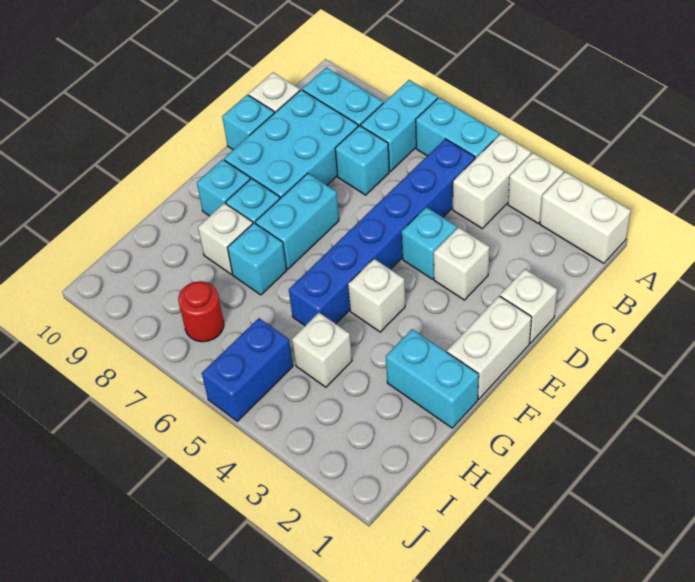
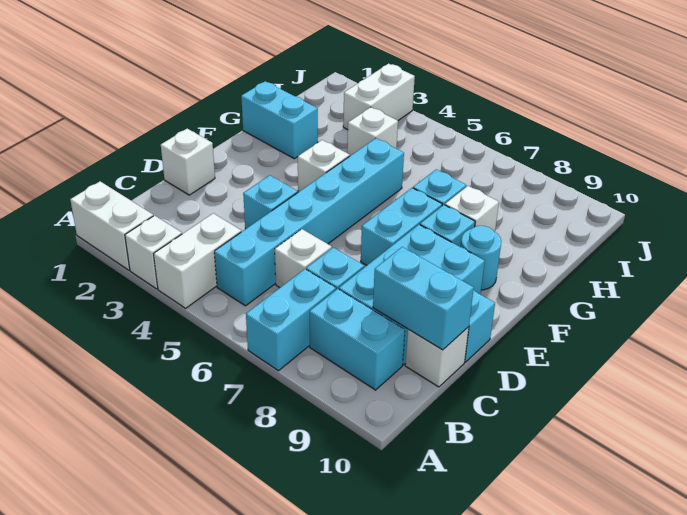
cyan 1x2 brick [416,98,499,159] -> cyan 1x2 brick moved to [373,247,474,350]
blue 1x6 brick [289,139,475,326] -> cyan 1x6 brick [214,138,404,306]
white 1x1 brick [434,227,490,300] -> white 1x1 brick moved to [275,229,332,288]
white 1x2 brick [447,296,532,399] -> white 1x2 brick moved to [343,64,415,130]
cyan 1x1 brick [197,159,250,216] -> cyan 1x1 round brick [461,226,501,290]
blue 1x2 brick [202,318,293,421] -> none
red 1x1 round brick [178,281,224,342] -> none

